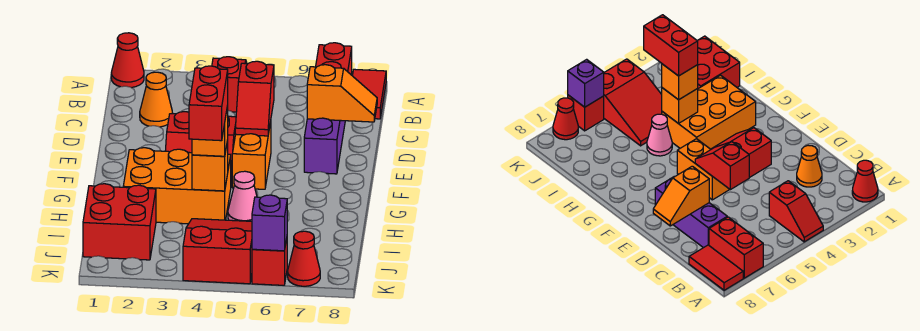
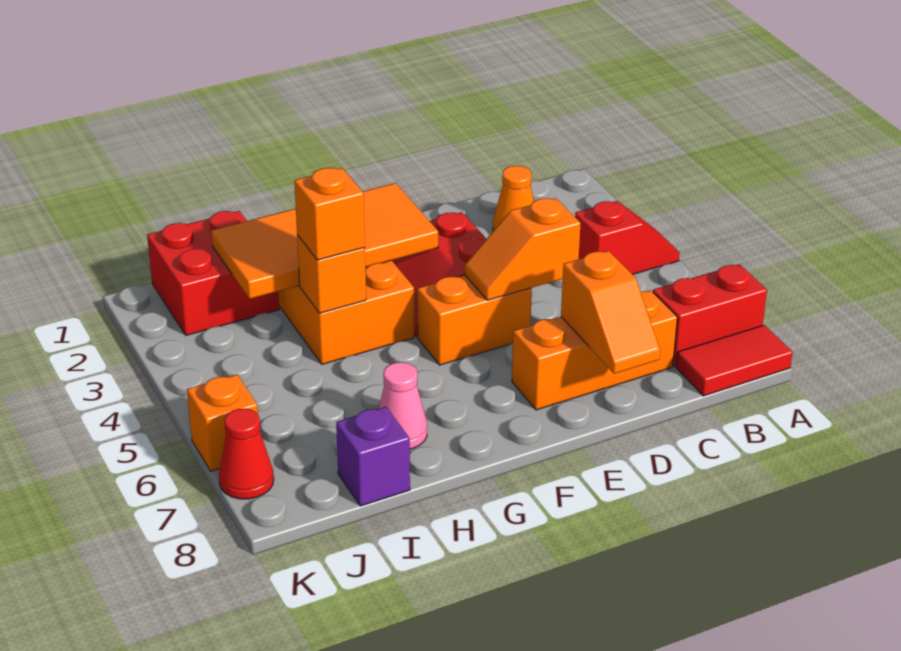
red 1x1 cone [111,33,144,88] -> none
purple 1x3 brick [304,118,345,174] -> orange 1x3 brick [512,290,677,410]
red 1x2 slope [235,61,274,136] -> orange 1x2 slope [465,198,581,300]
none -> orange 2x4 tile [211,183,438,299]
red 1x2 brick [189,66,228,141] -> none
pink 1x1 cone [228,171,257,221] -> pink 1x1 cone moved to [379,362,427,449]
red 2x3 slope [183,219,252,284] -> none
red 1x1 brick [252,239,287,285] -> orange 1x1 brick [187,375,258,471]
purple 1x1 brick [252,195,287,251] -> purple 1x1 brick moved to [336,407,410,506]

